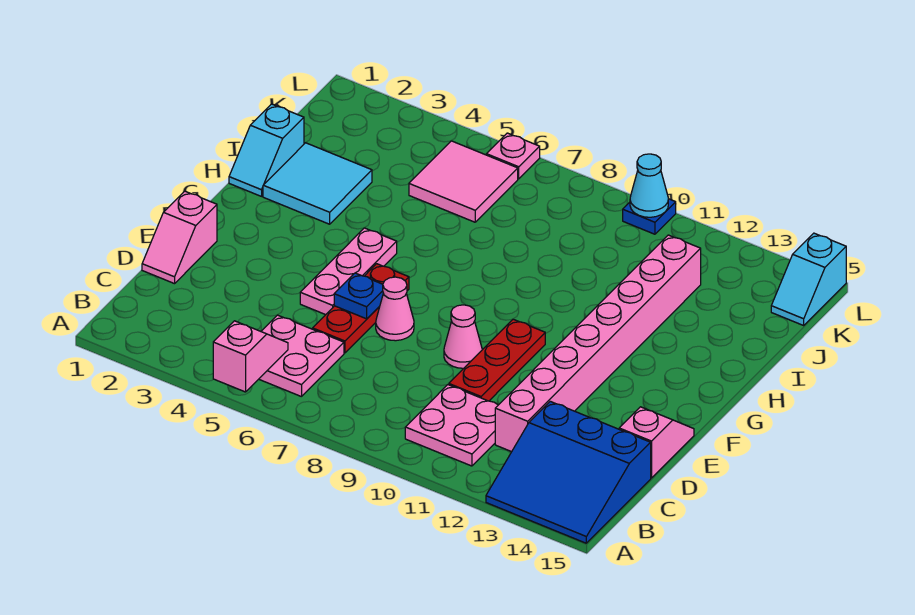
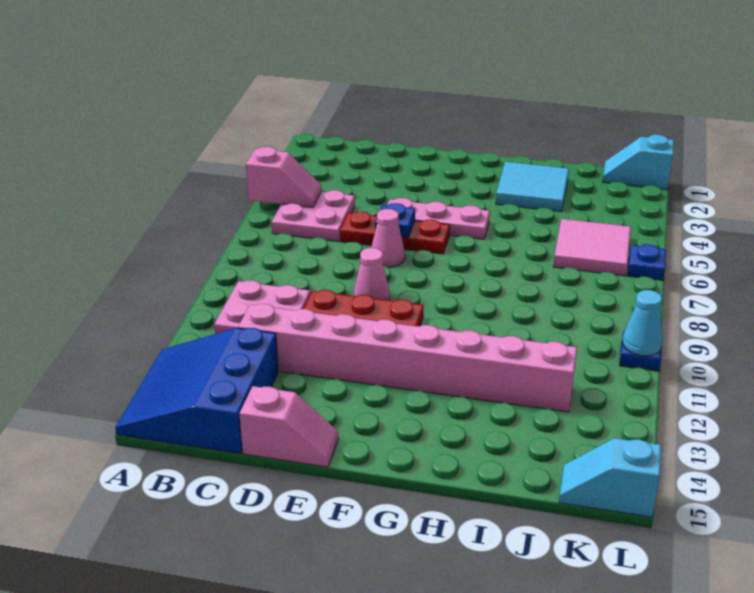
pink 1x2 slope [142,191,217,284] -> none
cyan 1x2 slope [229,104,304,196] -> cyan 1x2 slope moved to [603,135,674,189]
pink 1x1 plate [486,133,540,179] -> blue 1x1 plate [628,244,666,280]

